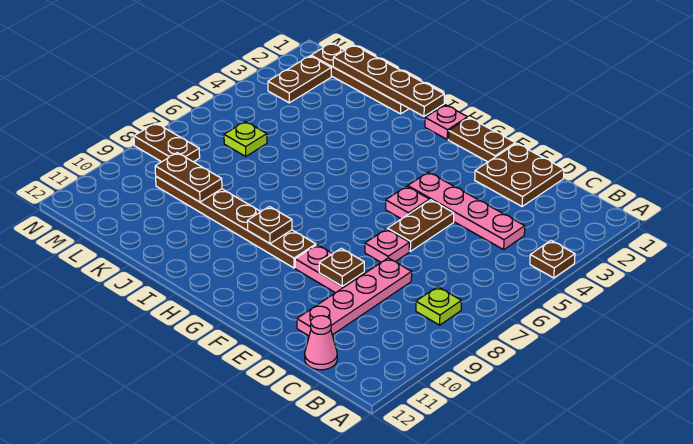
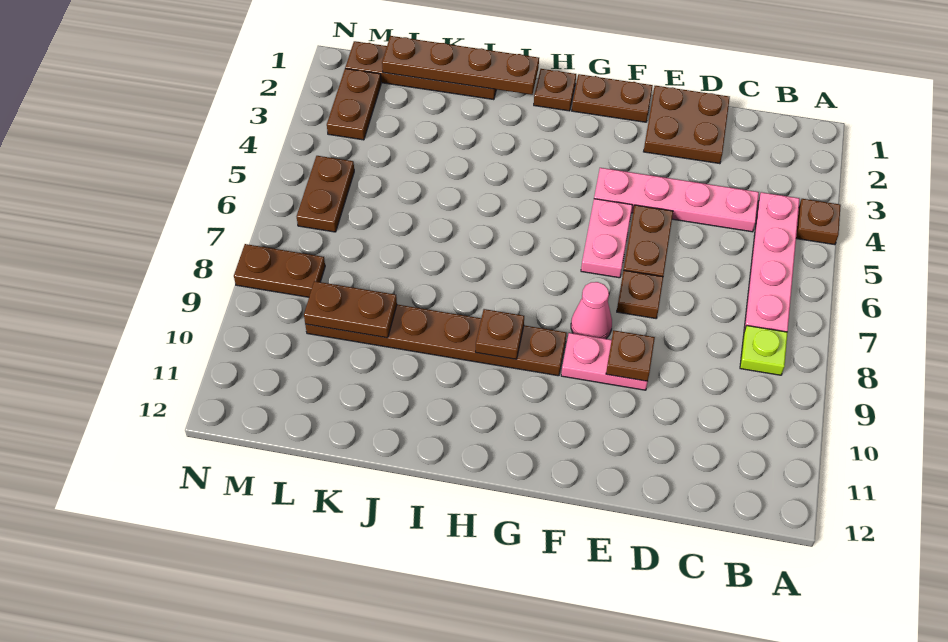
pink 1x1 cone [305,316,337,370] -> pink 1x1 cone moved to [571,282,612,339]
pink 1x4 plate [297,258,412,336] -> pink 1x4 plate moved to [744,192,800,332]
pink 1x1 plate [365,229,410,262] -> brown 1x1 plate [617,270,663,318]
pink 1x1 plate [386,186,430,219] -> pink 1x2 plate [581,199,632,278]
pink 1x1 plate [425,105,468,139] -> brown 1x1 plate [534,69,576,111]
lime 1x1 plate [224,121,267,156] -> none
none -> brown 1x2 plate [297,156,354,232]

